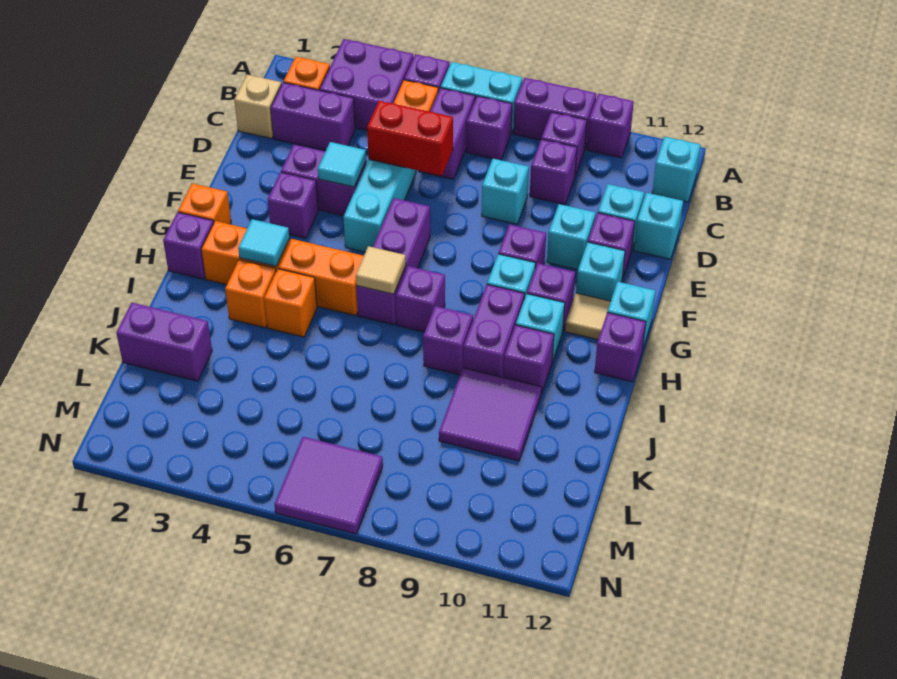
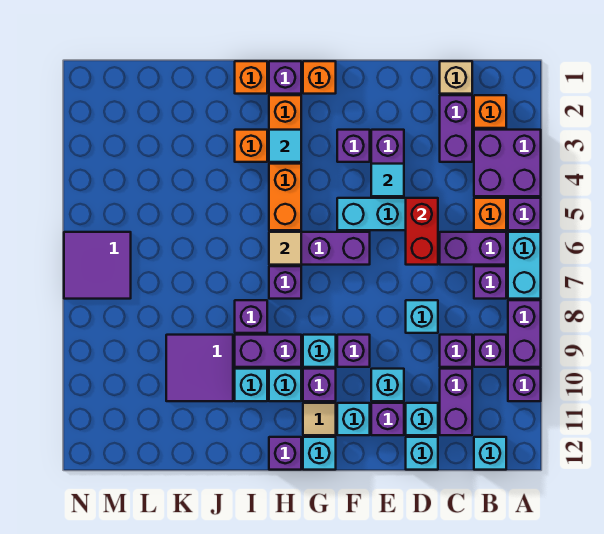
orange 1x1 brick [264,269,317,337] -> orange 1x1 brick moved to [235,61,267,94]
purple 1x1 brick [504,325,554,394] -> cyan 1x1 brick [235,369,267,401]
purple 1x2 brick [116,303,212,381] -> purple 1x2 brick moved to [440,369,472,435]

